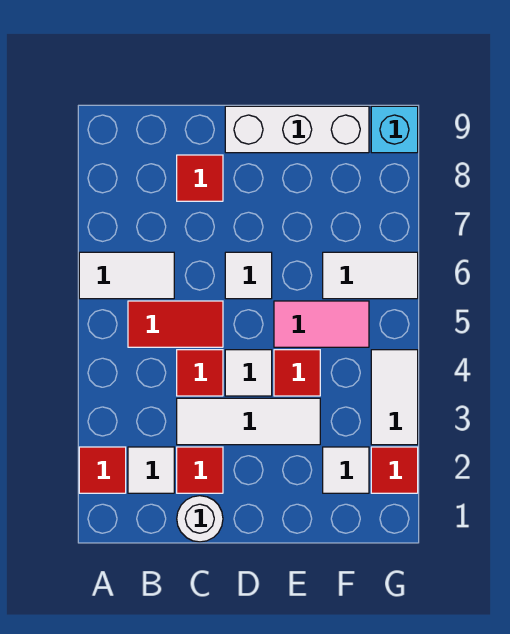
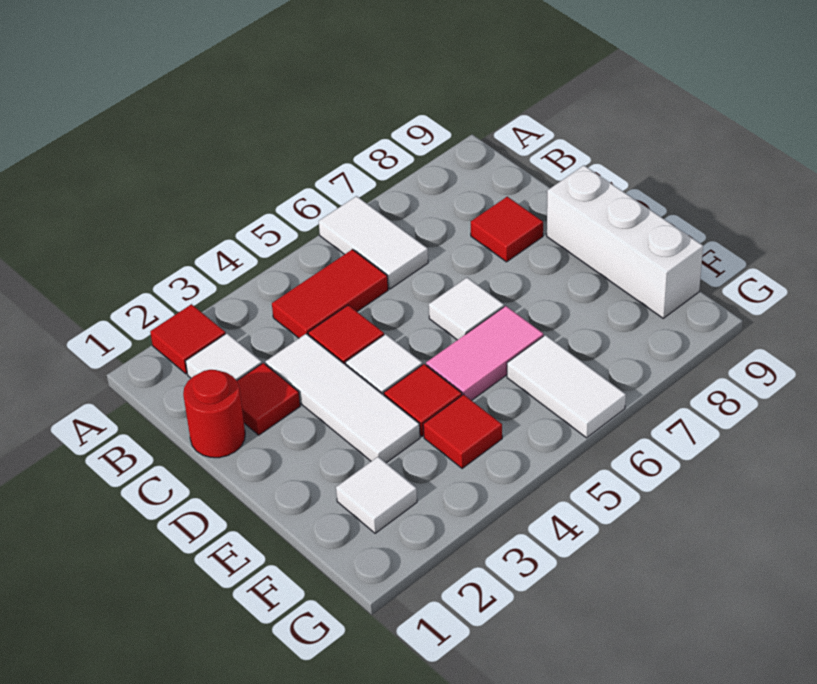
red 1x2 tile [128,301,223,347] -> red 1x2 tile turned to [272,249,388,338]
white 1x1 round brick [177,496,223,542] -> red 1x1 round brick [183,370,245,458]
pink 1x2 tile [274,301,369,347] -> pink 1x2 tile turned to [426,306,543,400]
red 1x1 tile [371,447,418,493] -> red 1x1 tile moved to [423,394,502,469]
white 1x2 tile [371,350,418,445] -> none
cyan 1x1 brick [371,106,418,153] -> none

